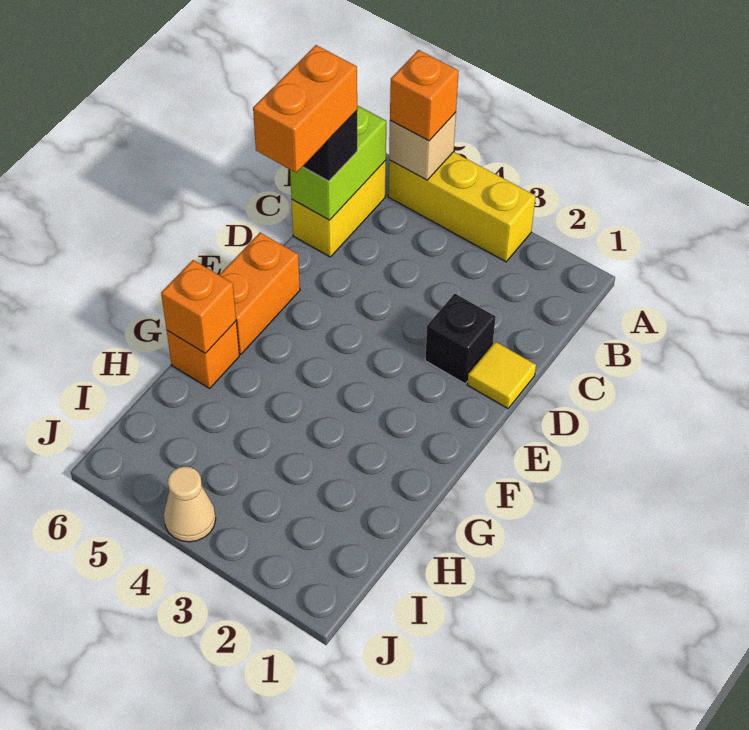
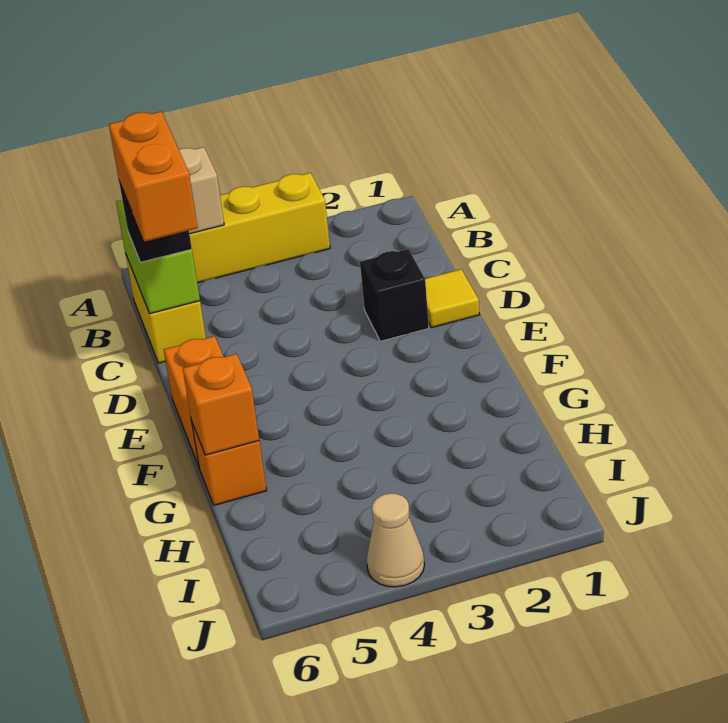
orange 1x1 brick [390,50,459,141] -> none

